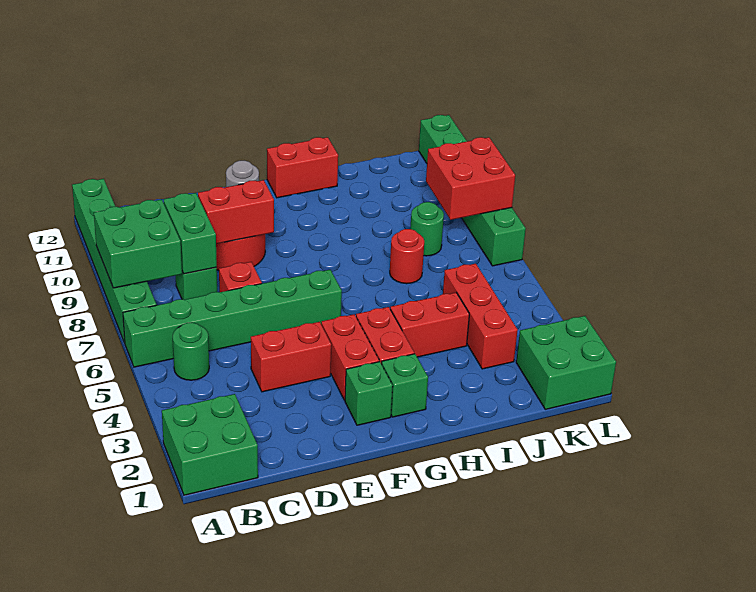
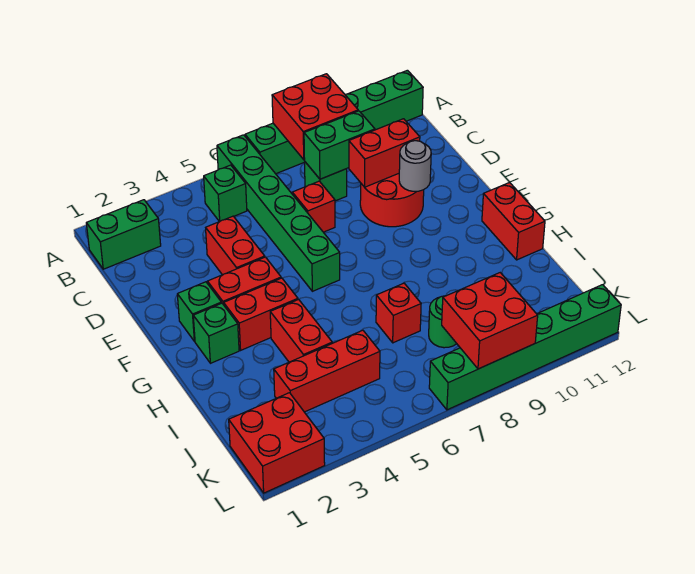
green 2x2 brick [162,394,258,495] -> green 1x2 brick [86,200,161,269]
green 2x2 brick [94,199,182,288] -> red 2x2 brick [272,74,358,160]
green 1x1 round brick [173,323,209,380] -> green 1x1 brick [204,165,247,222]
red 1x2 brick [198,180,274,244] -> red 1x2 brick turned to [349,119,420,187]
red 1x1 round brick [390,229,424,284] -> red 1x1 brick [376,283,421,343]
green 2x2 brick [516,316,616,409] -> red 2x2 brick [229,393,325,493]

